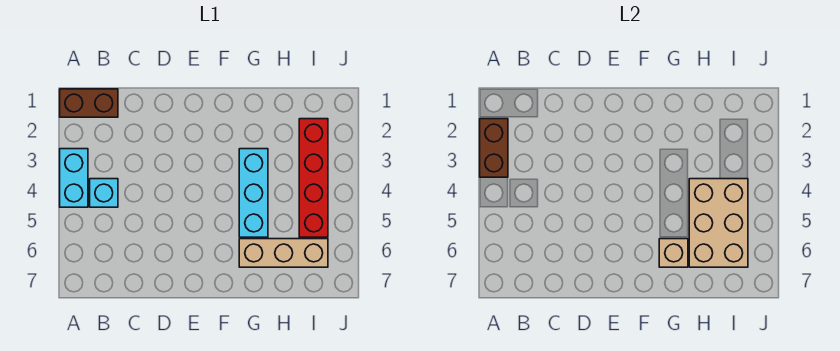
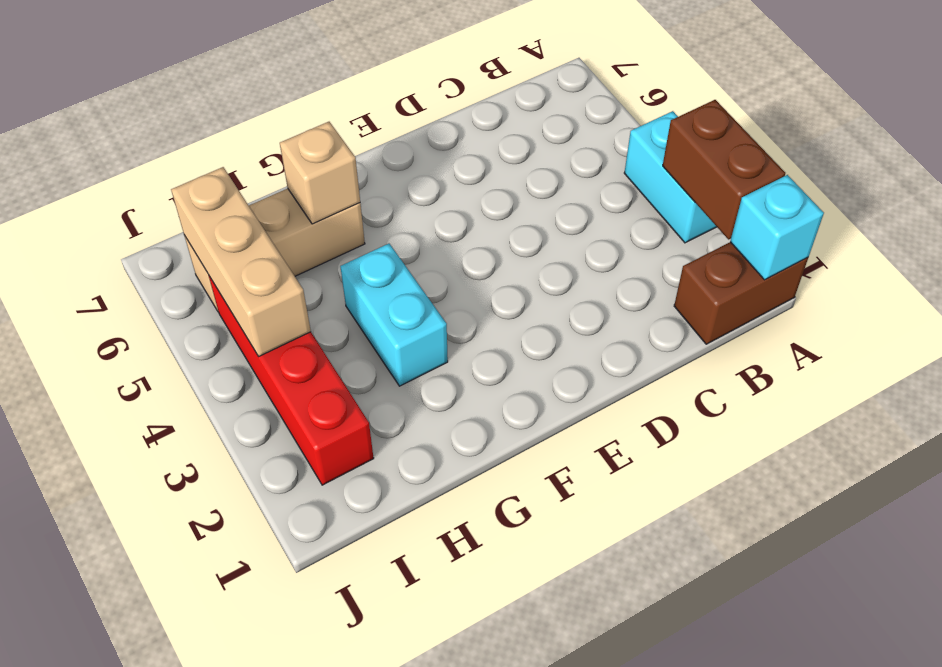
cyan 1x1 brick [90,179,118,207] -> cyan 1x1 brick moved to [730,175,824,280]
cyan 1x3 brick [239,149,268,237] -> cyan 1x2 brick [340,244,448,386]
tan 2x3 brick [689,179,748,267] -> tan 1x3 brick [171,167,311,357]

